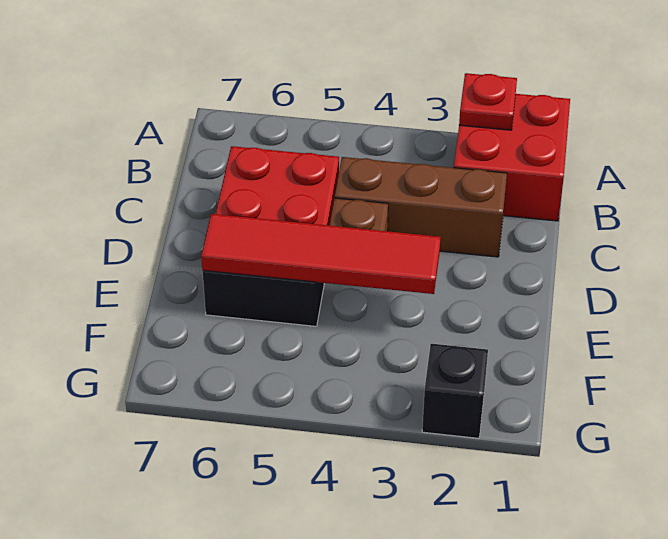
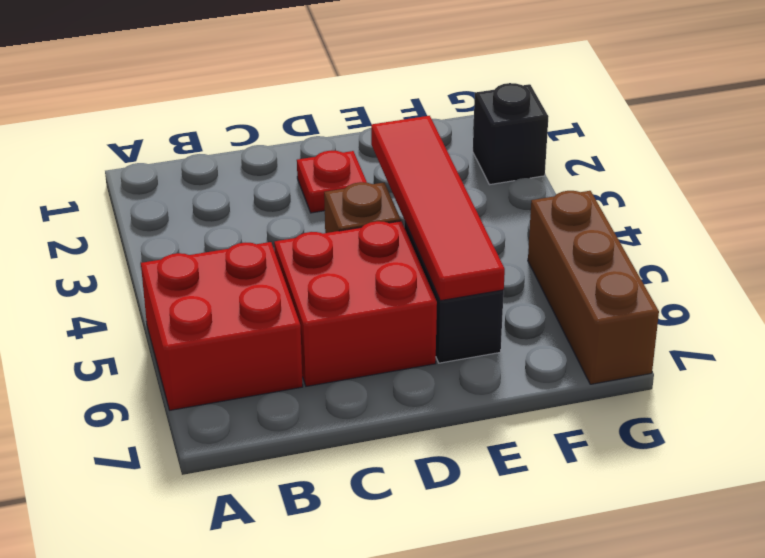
red 2x2 brick [454,94,570,221] -> red 2x2 brick moved to [141,242,303,410]
red 1x1 plate [459,73,517,130] -> red 1x1 plate moved to [297,151,367,213]
brown 1x3 brick [335,157,507,257] -> brown 1x3 brick moved to [528,191,659,384]

